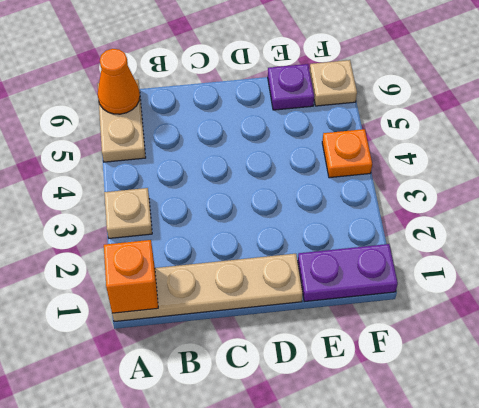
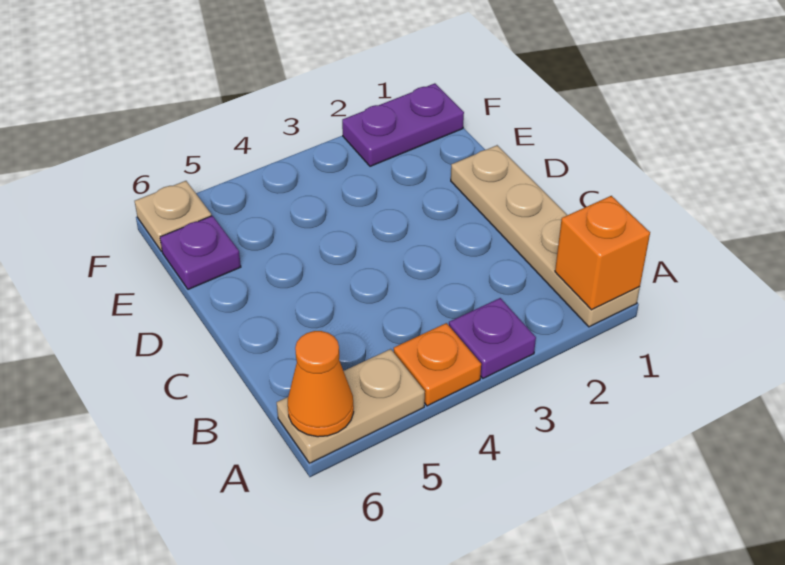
tan 1x1 plate [104,188,152,238] -> purple 1x1 plate [449,298,536,378]
purple 1x2 plate [298,244,398,302] -> purple 1x2 plate turned to [342,83,464,166]
orange 1x1 plate [322,129,372,178] -> orange 1x1 plate moved to [394,323,481,406]

